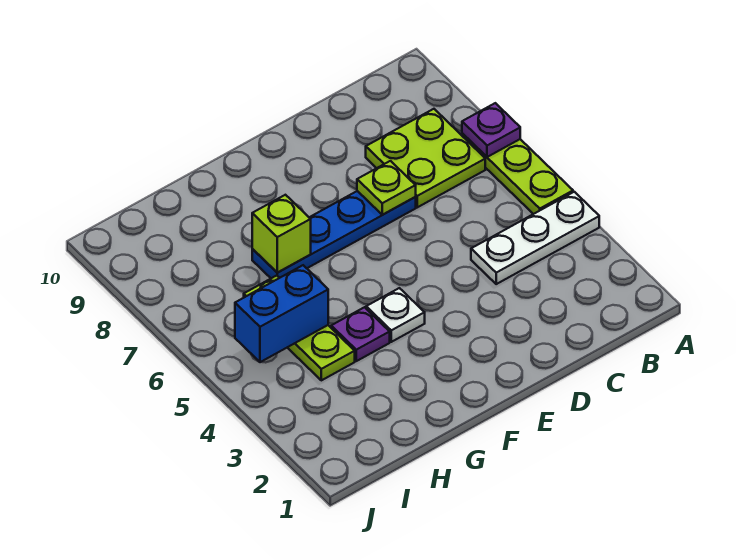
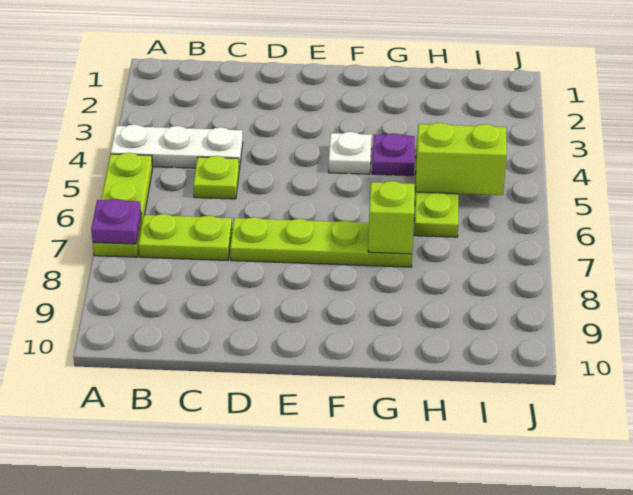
lime 2x2 plate [366,109,485,207] -> lime 1x2 plate [138,214,232,261]
blue 1x4 plate [252,191,416,278] -> lime 1x4 plate [230,217,412,267]
lime 1x1 plate [357,161,416,215] -> lime 1x1 plate moved to [193,156,239,199]
blue 1x2 brick [235,265,328,362] -> lime 1x2 brick [416,123,507,195]

